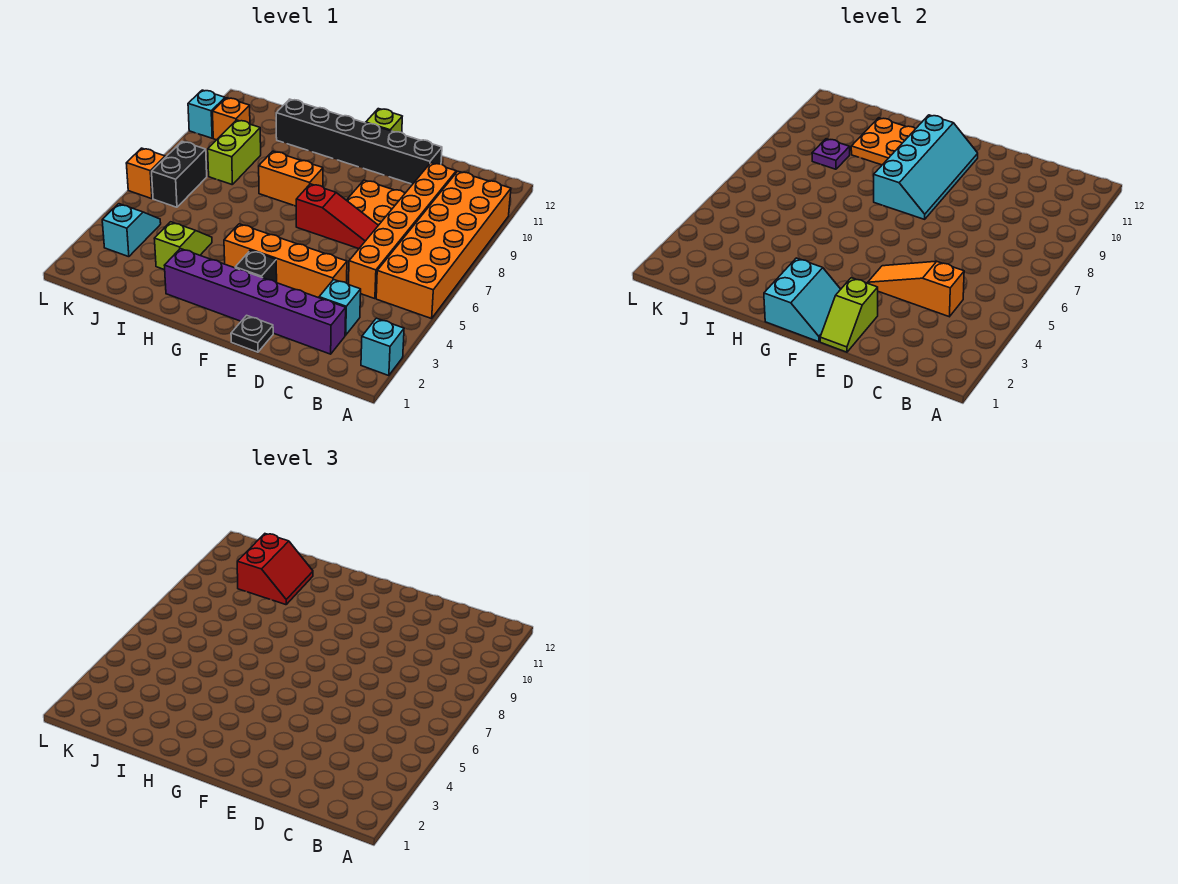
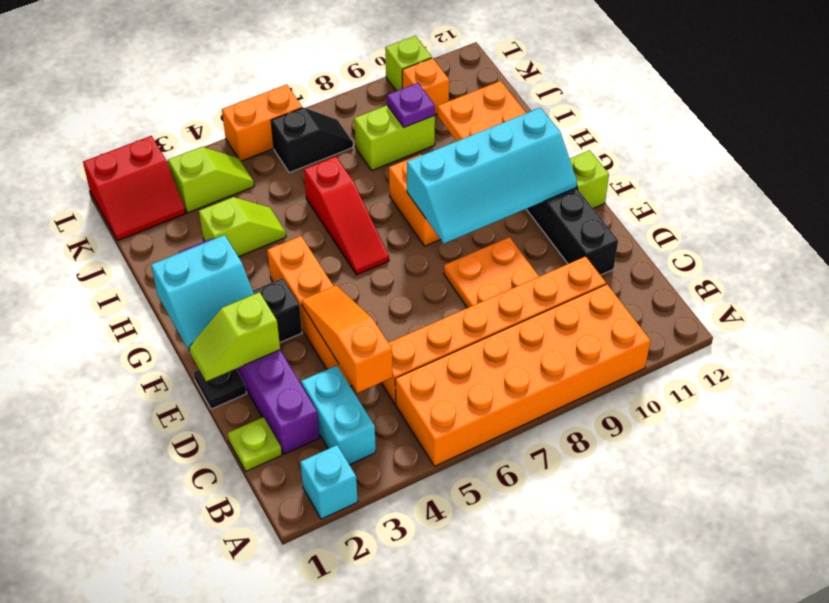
none -> lime 1x1 plate [228,417,282,471]
cyan 1x1 brick [319,280,361,335] -> cyan 1x2 brick [301,365,376,465]
red 1x3 slope [296,184,378,249] -> red 1x3 slope moved to [304,157,389,275]
red 2x2 slope [237,534,313,605] -> red 2x2 slope moved to [83,136,186,241]
cyan 1x2 slope [102,204,161,257] -> lime 1x2 slope [168,147,254,213]
black 1x2 brick [152,142,207,207] -> black 1x2 slope [271,107,353,173]
orange 1x1 brick [126,148,165,199] -> orange 1x2 brick [222,84,302,161]
cyan 1x1 brick [188,90,225,138] -> lime 1x1 brick [385,36,432,91]

